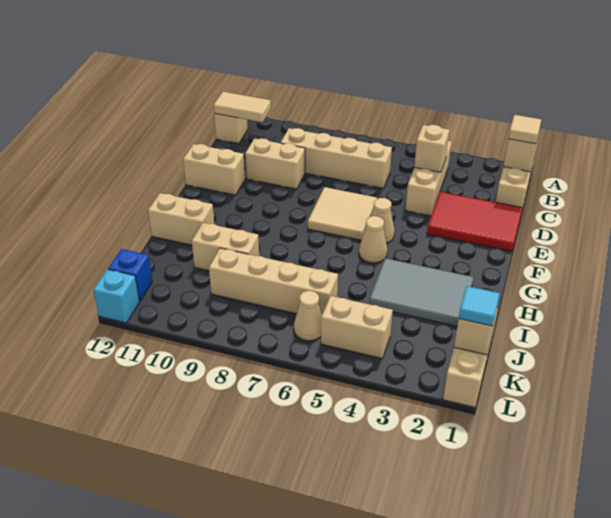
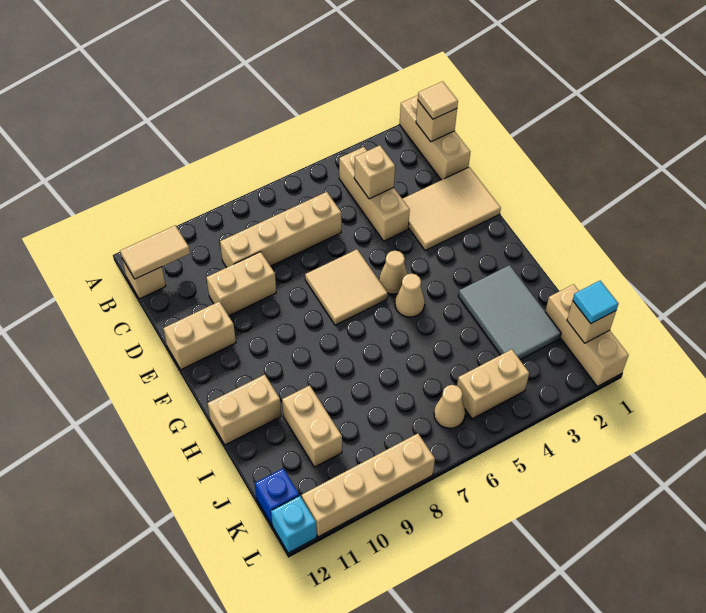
red 2x3 tile [427,192,523,251] -> tan 2x3 tile [403,167,501,251]
grey 2x3 tile [369,258,474,326] -> grey 2x3 tile turned to [458,265,561,360]
tan 1x2 brick [192,223,259,271] -> tan 1x2 brick turned to [282,385,342,467]
tan 1x4 brick [209,248,338,314] -> tan 1x4 brick moved to [302,434,435,537]

